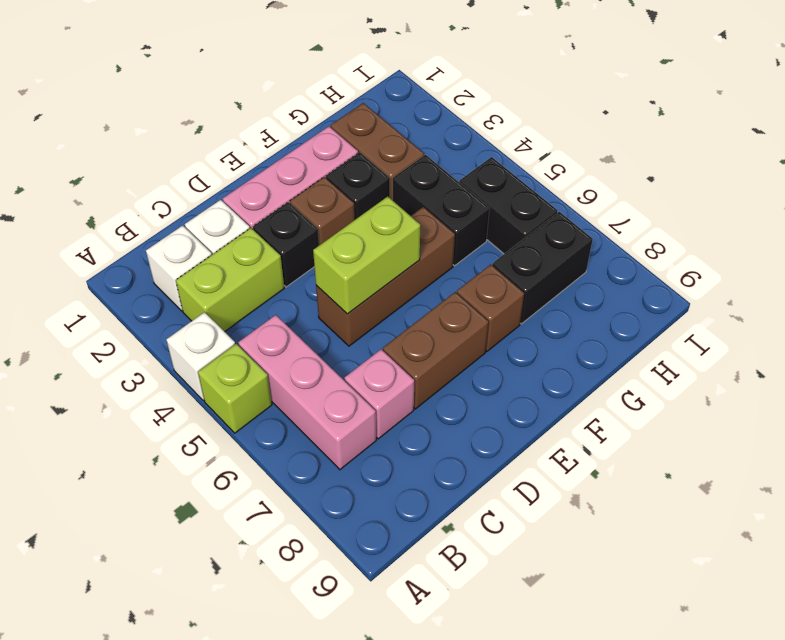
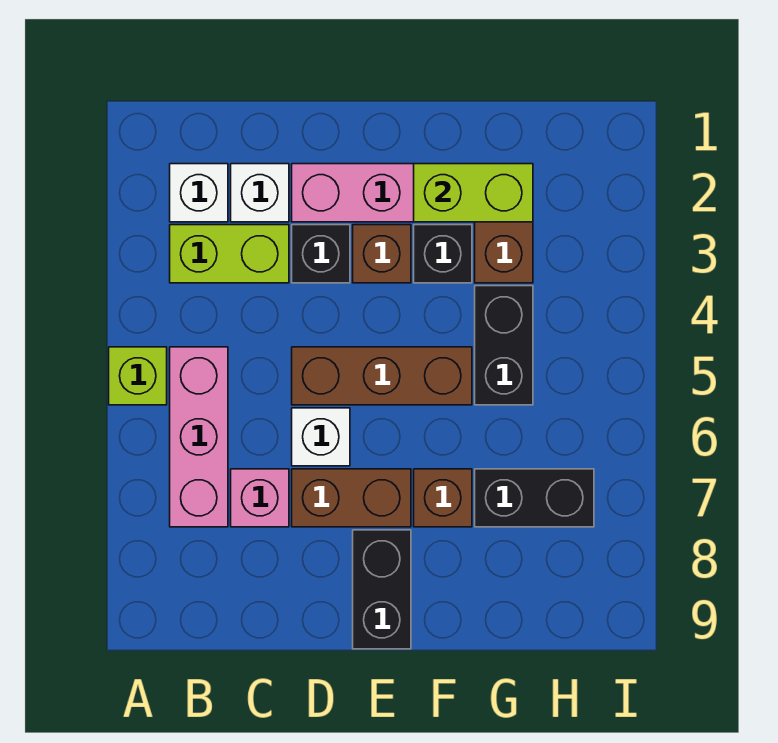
white 1x1 brick [166,312,235,401] -> white 1x1 brick moved to [292,408,350,466]
lime 1x2 brick [313,196,420,314] -> lime 1x2 brick moved to [414,164,533,222]
black 1x2 brick [459,157,558,254] -> black 1x2 brick moved to [353,530,411,649]

